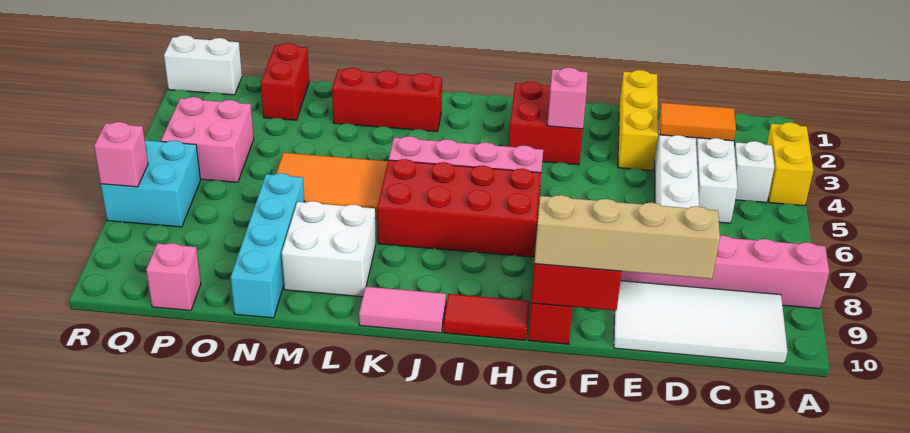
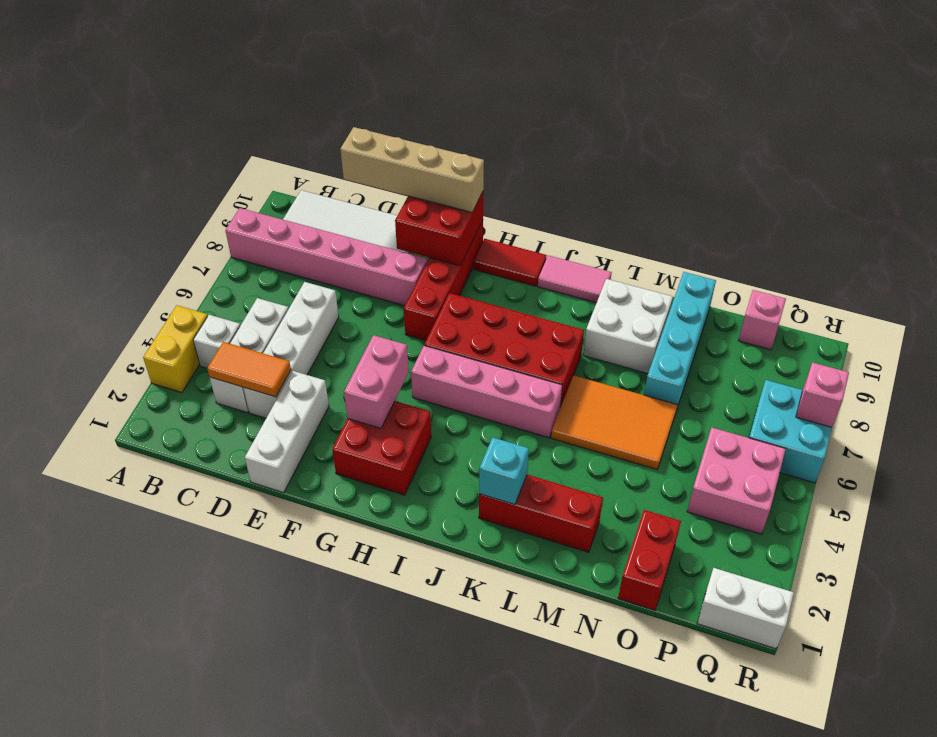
yellow 1x3 brick [618,70,658,171] -> white 1x3 brick [245,371,329,493]
pink 1x1 brick [547,68,588,129] -> pink 1x2 brick [344,335,409,428]
none -> cyan 1x1 brick [479,437,529,505]

